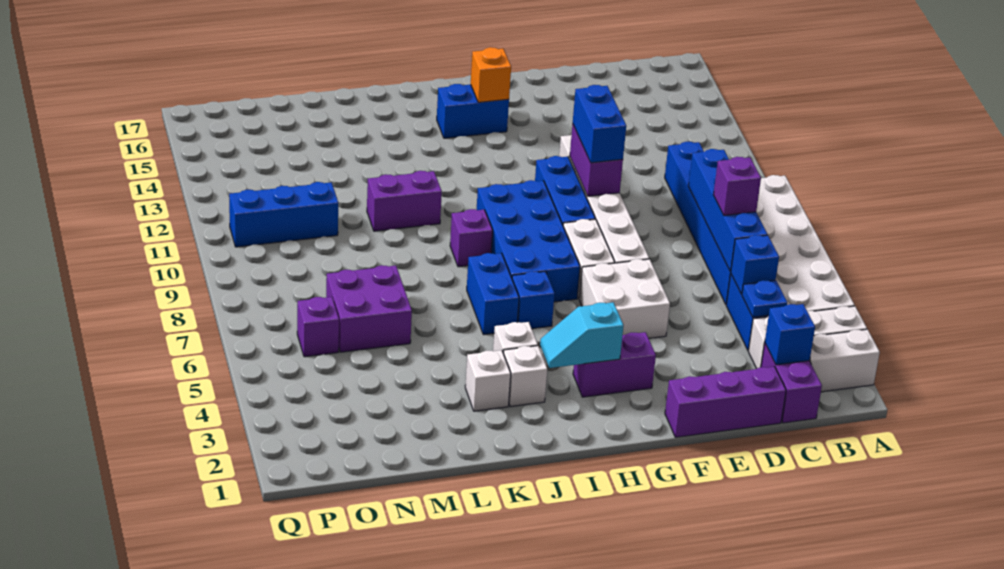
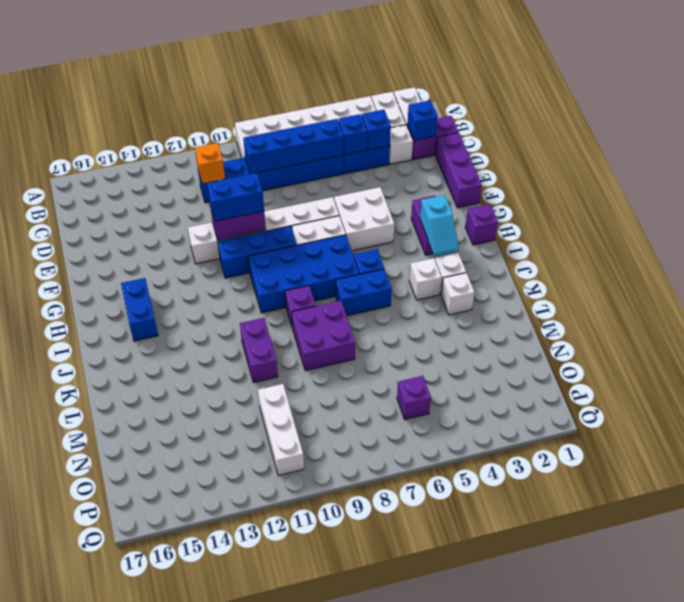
blue 1x1 plate [742,280,787,317] -> blue 1x1 brick [362,110,391,150]
purple 1x1 brick [713,157,761,216] -> purple 1x1 brick moved to [465,204,498,245]
orange 1x1 brick [471,47,511,102] -> orange 1x1 brick moved to [195,143,225,184]
purple 2x2 brick [326,265,412,352] -> purple 2x2 brick moved to [292,301,355,371]
blue 1x3 brick [229,182,338,247] -> white 1x3 brick [258,384,304,476]

